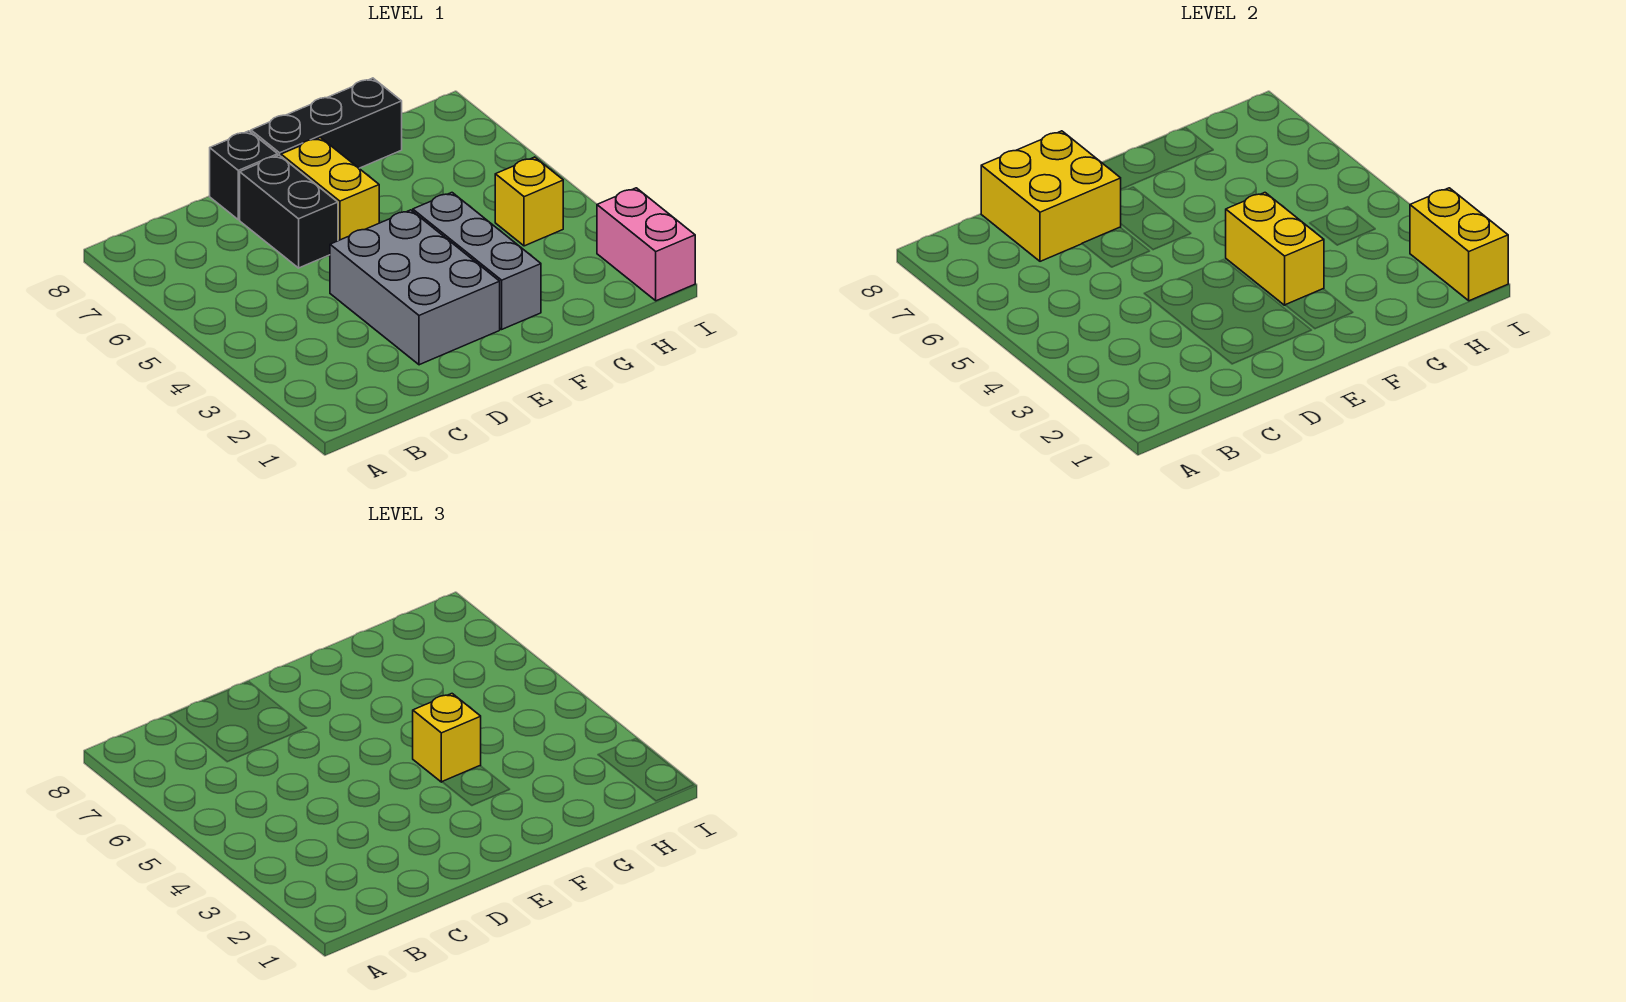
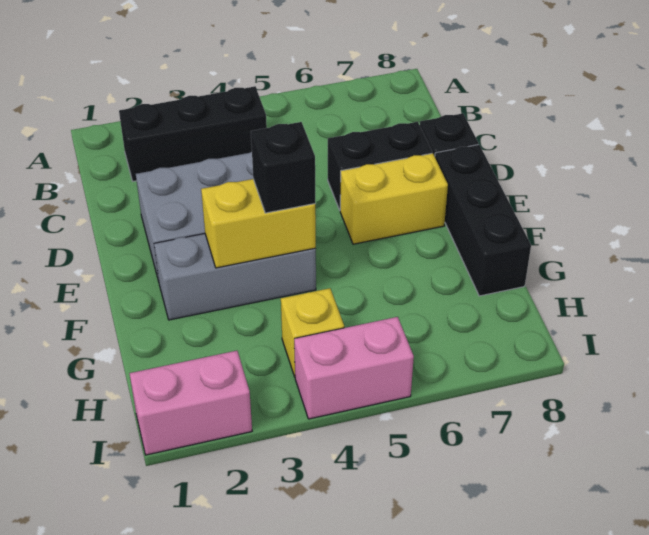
none -> black 1x3 brick [119,87,267,181]
yellow 2x2 brick [981,131,1121,261] -> none
yellow 1x1 brick [413,694,481,782] -> black 1x1 brick [251,122,315,213]
yellow 1x2 brick [1410,188,1508,301] -> none
none -> pink 1x2 brick [294,317,414,419]

